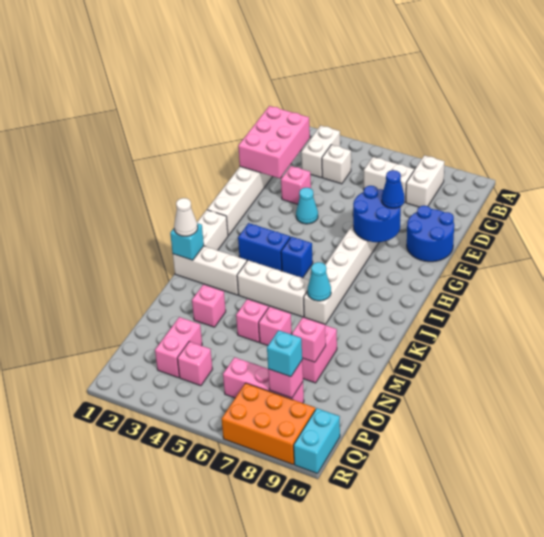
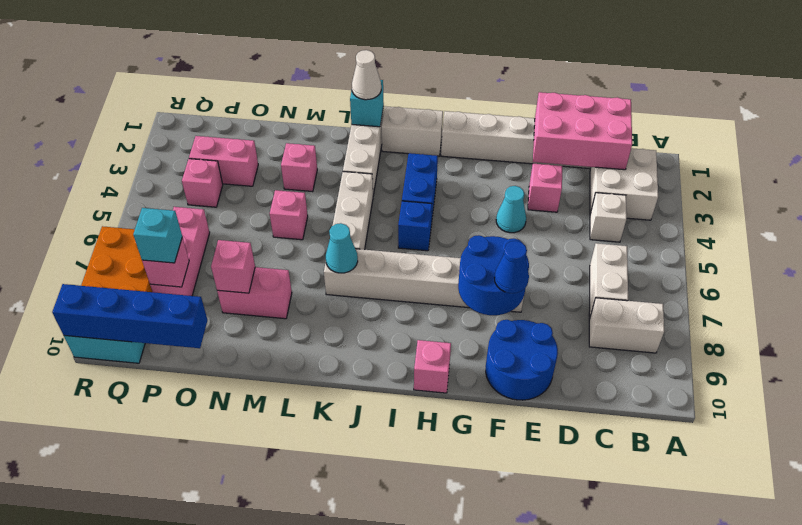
white 1x2 brick [301,126,340,177] -> white 2x2 brick [590,148,658,220]
pink 1x1 brick [259,307,292,345] -> pink 1x1 brick moved to [414,340,451,393]
none -> blue 1x4 brick [52,284,207,348]

